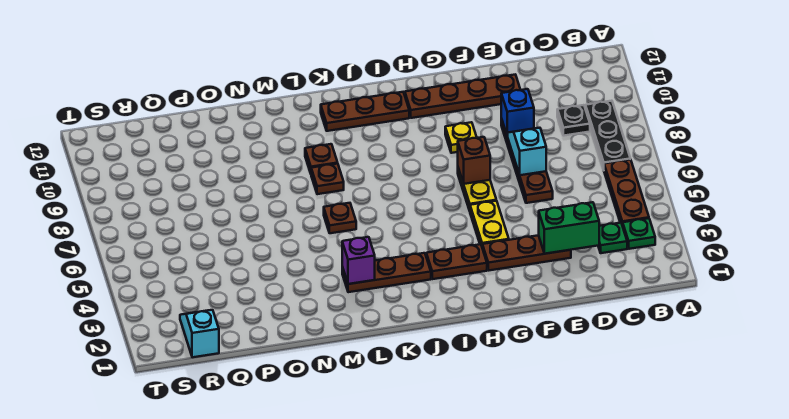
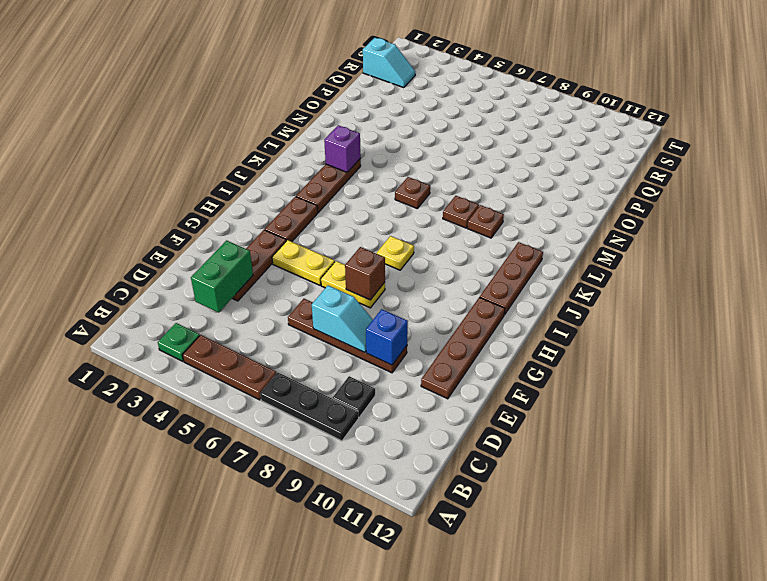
green 1x1 plate [598,223,627,253] -> none
yellow 1x1 plate [445,122,477,153] -> yellow 1x1 plate moved to [377,236,414,270]

